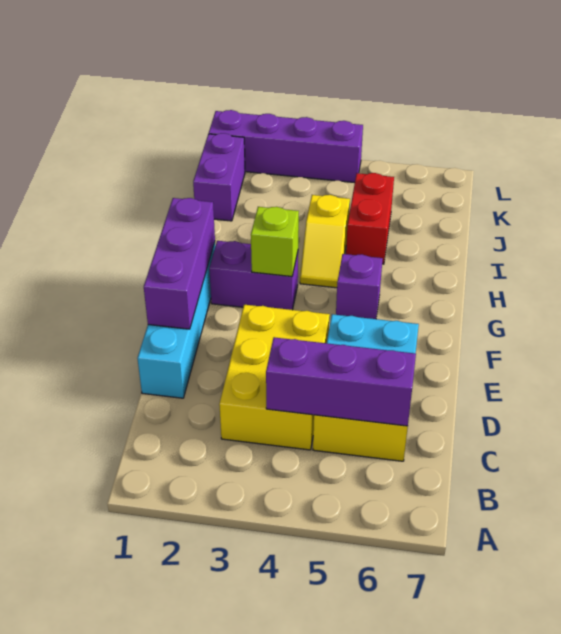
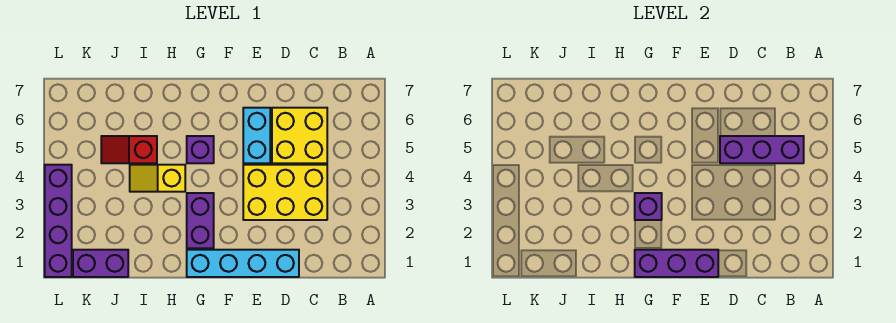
purple 1x3 brick [266,337,416,426] -> purple 1x3 brick turned to [720,136,804,163]
lime 1x1 brick [251,207,299,277] -> purple 1x1 brick [635,193,662,220]
yellow 1x2 slope [300,195,350,288] -> yellow 1x2 slope turned to [130,165,185,192]
red 1x2 brick [346,173,394,264] -> red 1x2 slope [101,136,157,163]

